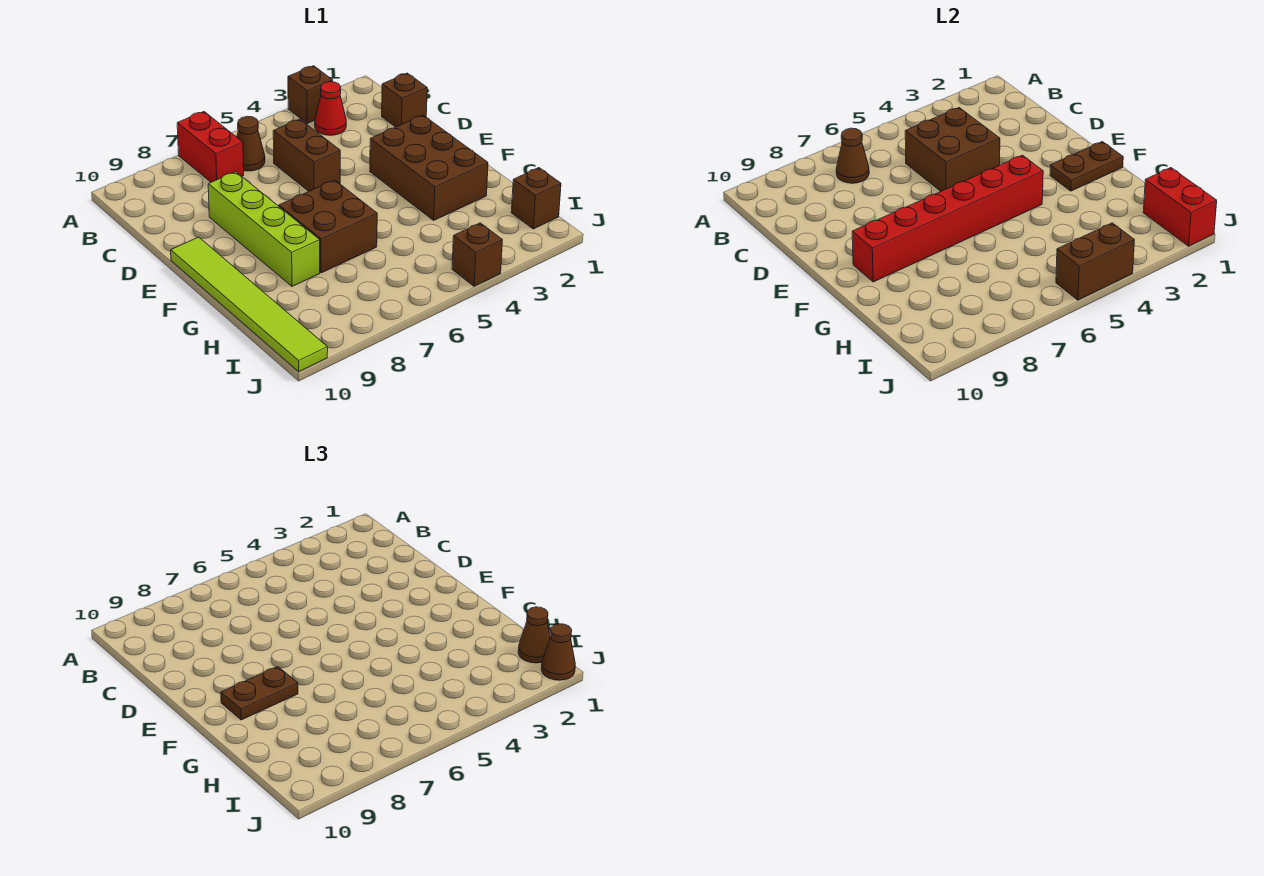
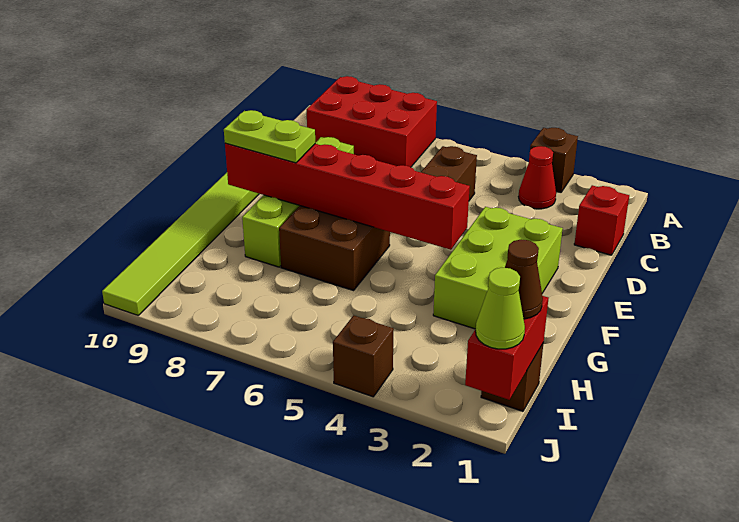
red 1x2 brick [177,112,244,182] -> red 2x3 brick [307,76,437,167]
brown 1x1 cone [237,116,265,171] -> none
brown 1x1 cone [836,128,869,183] -> none
brown 1x1 brick [382,73,427,127] -> red 1x1 brick [574,185,629,255]
brown 2x2 brick [905,108,1000,191] -> none
brown 2x3 brick [370,115,488,220] -> lime 2x3 brick [433,207,563,329]
brown 1x2 plate [1050,142,1123,191] -> none
brown 1x2 plate [221,666,298,720] -> lime 1x2 plate [224,110,315,163]
brown 1x1 cone [541,624,575,680] -> lime 1x1 cone [476,268,525,349]
brown 1x2 brick [1056,223,1134,300] -> none

